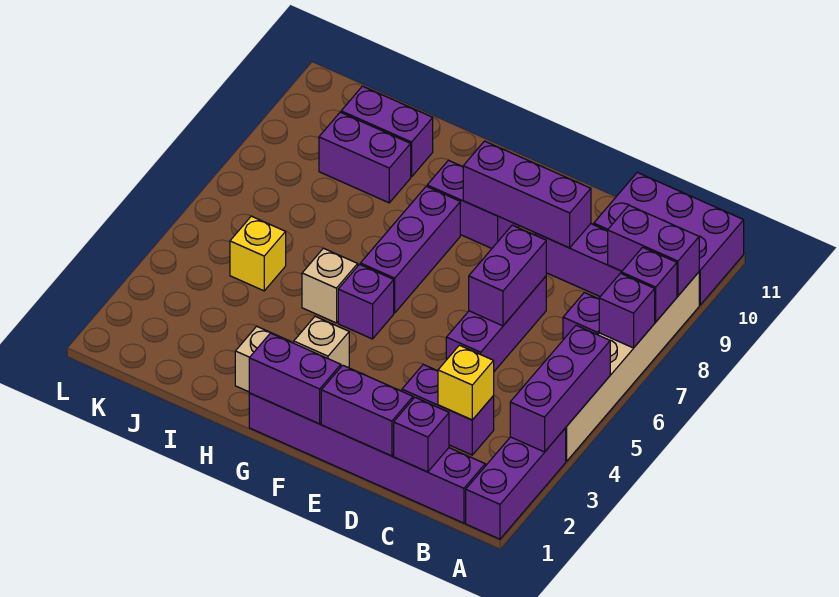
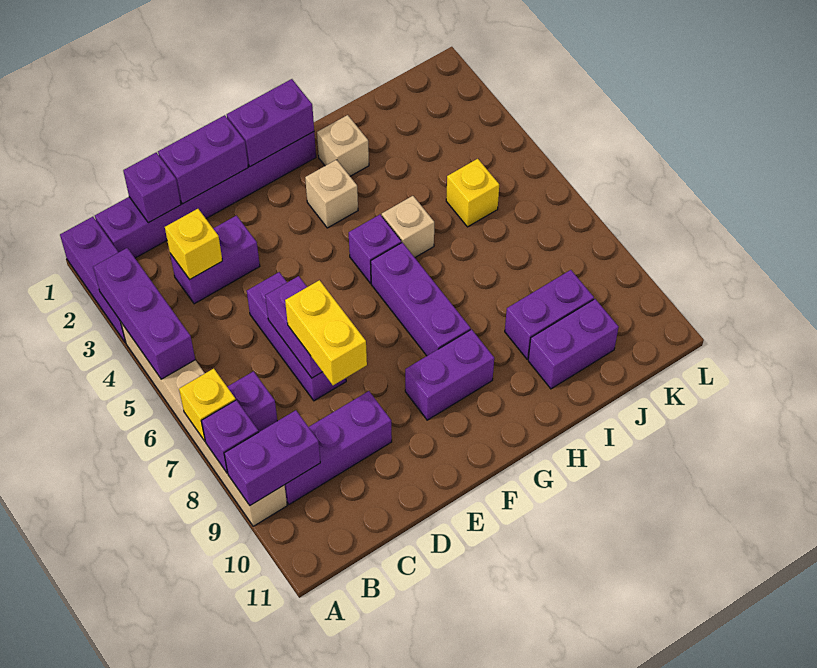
purple 1x1 brick [599,273,655,348] -> yellow 1x1 brick [179,369,236,441]
purple 2x3 brick [594,172,744,305] -> none
none -> yellow 1x2 brick [285,280,367,385]
purple 1x3 brick [463,141,591,248] -> none

